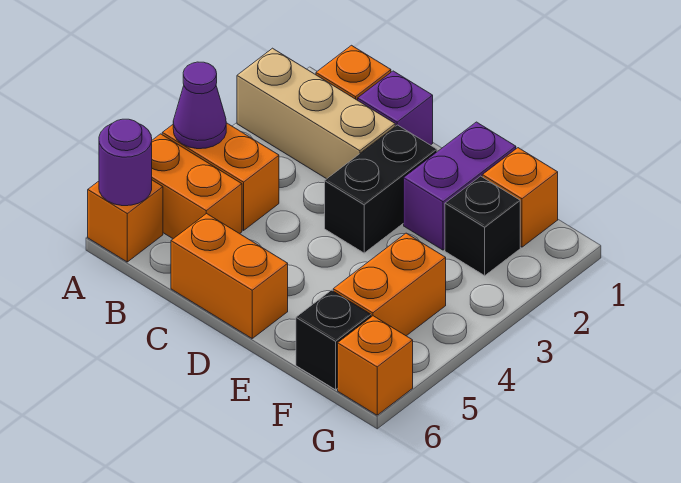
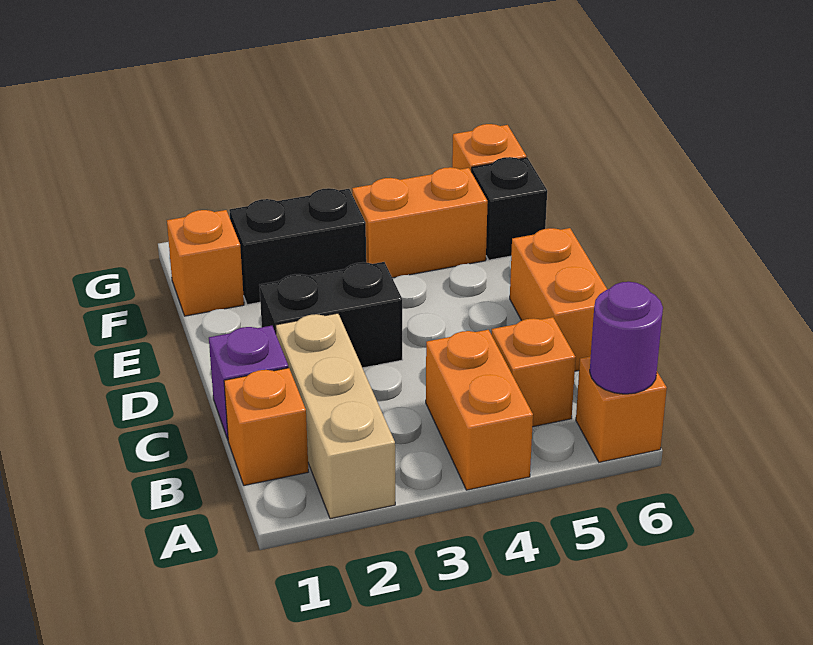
purple 1x1 cone [173,62,226,149] -> none
orange 1x2 brick [152,134,242,239] -> orange 1x1 brick [492,317,576,427]
purple 1x2 brick [404,122,516,250] -> none
black 1x1 brick [445,176,520,276] -> black 1x2 brick [229,188,366,305]

